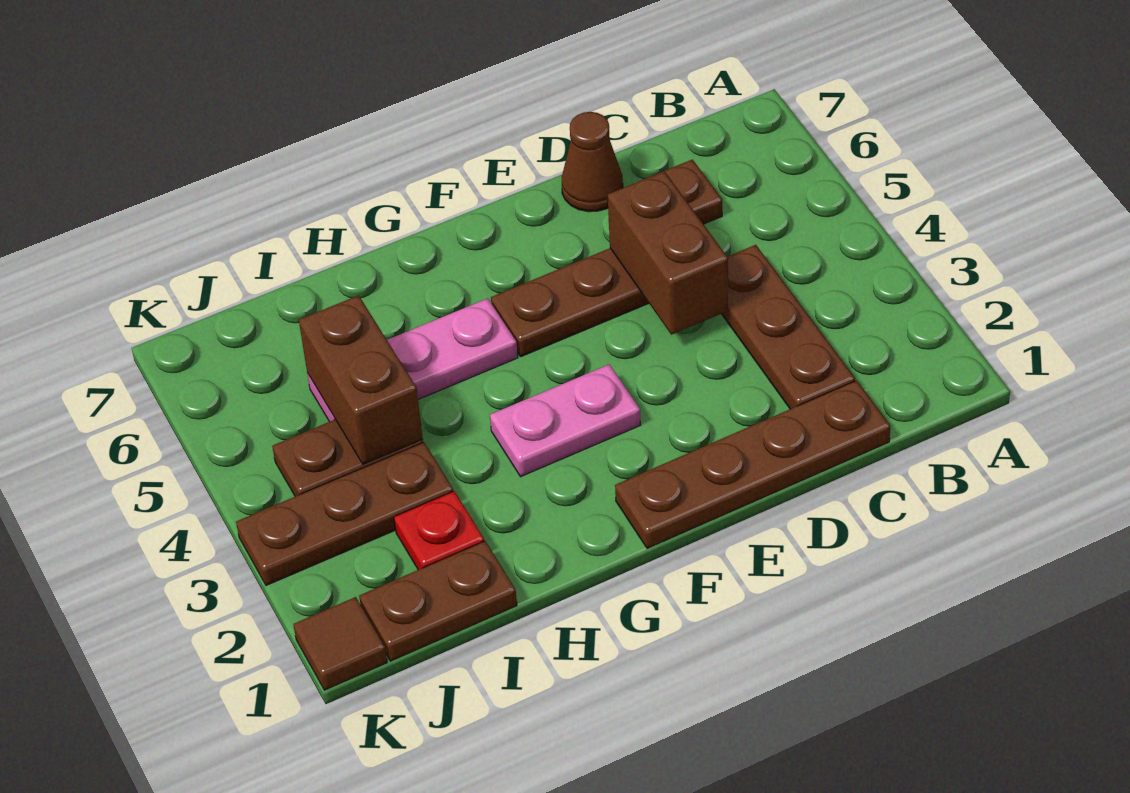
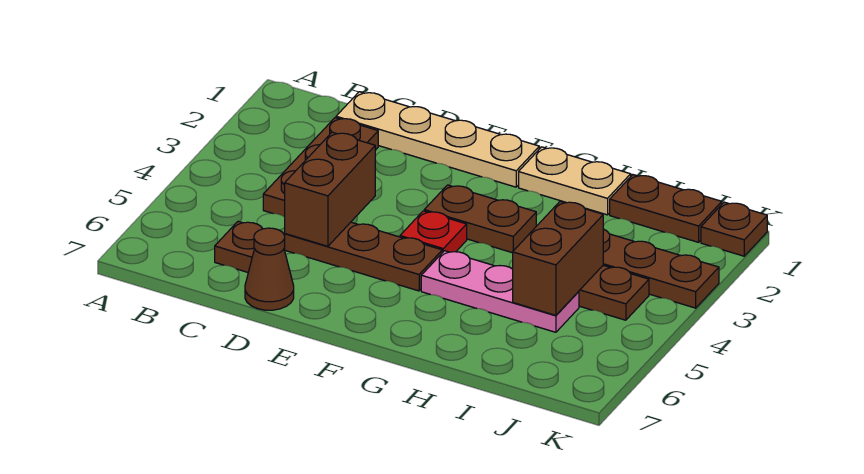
brown 1x4 plate [615,381,890,548] -> tan 1x4 plate [336,92,539,187]
pink 1x2 plate [490,364,641,477] -> brown 1x2 plate [424,185,536,253]
none -> tan 1x2 plate [519,147,631,215]
red 1x1 plate [394,491,484,570] -> red 1x1 plate moved to [400,211,467,253]
brown 1x1 tile [293,597,387,690] -> brown 1x1 plate [701,202,767,256]

